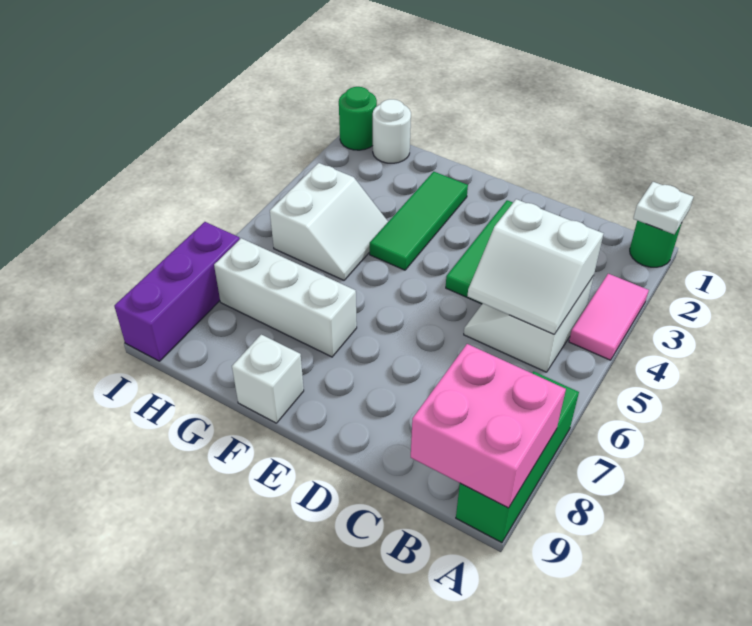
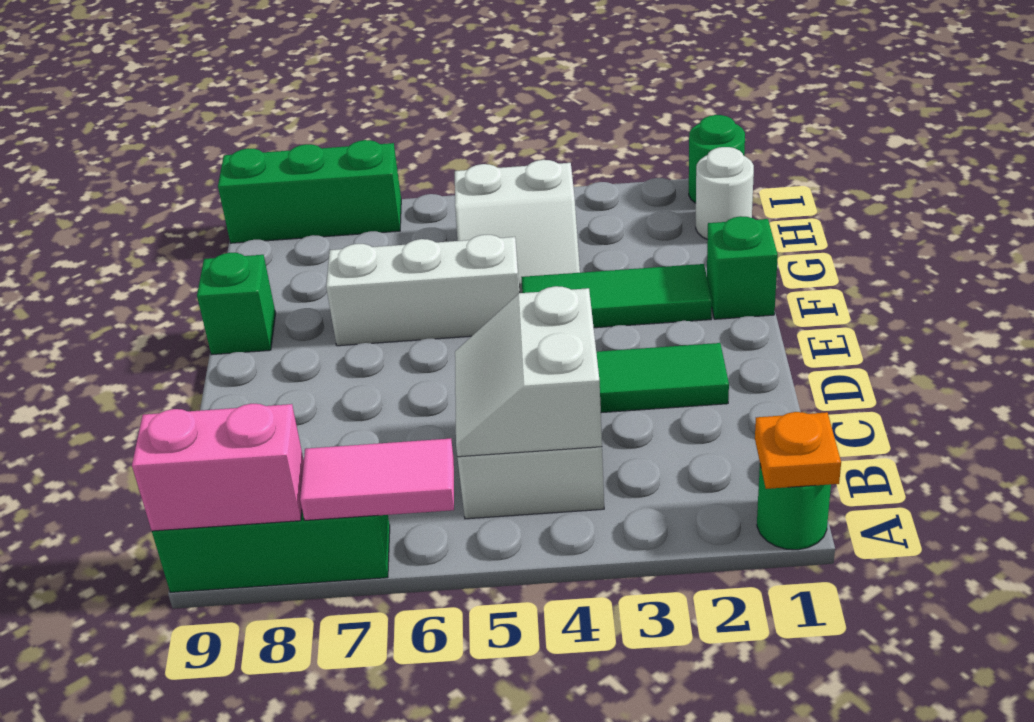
white 1x1 plate [633,182,693,234] -> orange 1x1 plate [755,412,841,489]
pink 1x2 tile [569,274,649,360] -> pink 1x2 tile moved to [300,438,454,520]
pink 2x2 brick [411,344,566,508] -> pink 1x2 brick [132,404,304,531]
none -> green 1x1 brick [707,216,778,319]
white 1x3 brick [214,238,357,357] -> white 1x3 brick turned to [326,235,520,346]
white 1x1 brick [232,335,304,423] -> green 1x1 brick [197,253,276,355]
purple 1x3 brick [114,222,240,361] -> green 1x3 brick [218,140,401,243]

